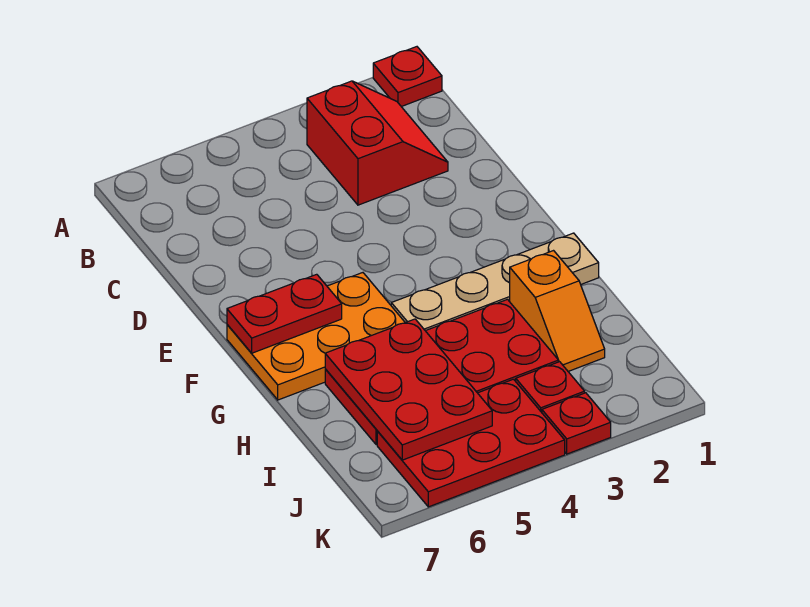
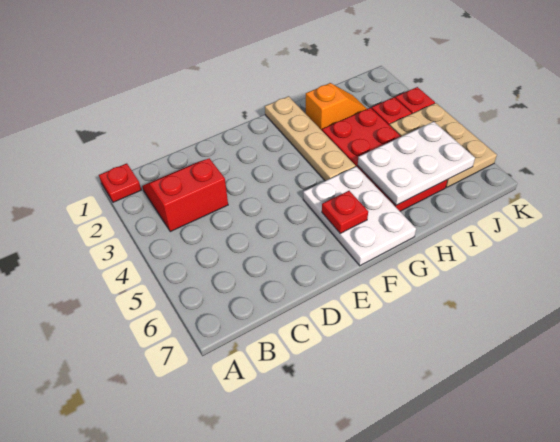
orange 2x3 plate [227,273,405,400] -> white 2x3 plate [303,167,416,266]
red 1x2 plate [227,274,342,353] -> red 1x1 plate [322,191,368,233]
red 2x3 plate [325,319,492,460] -> white 2x3 plate [358,122,475,205]
red 2x3 plate [377,379,565,507] -> tan 2x3 plate [390,103,497,187]

